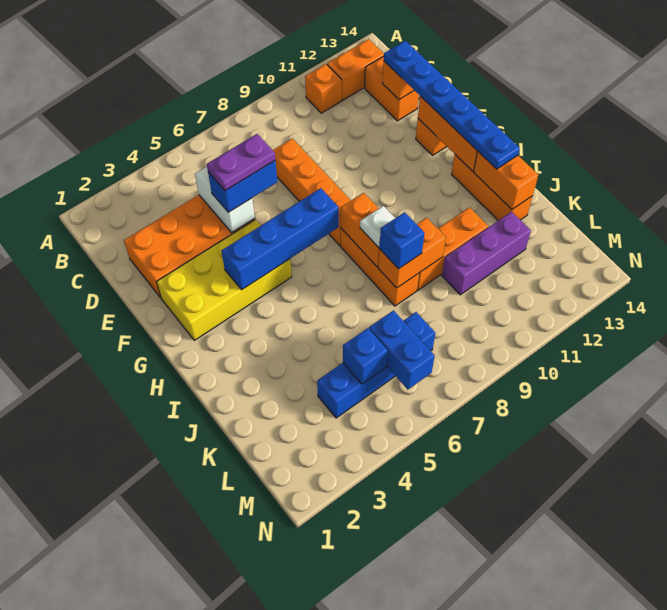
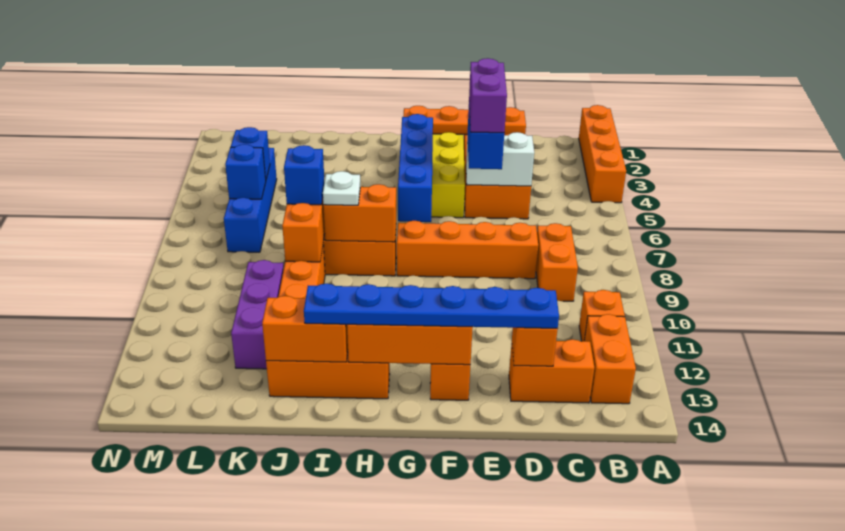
none -> orange 1x4 brick [579,105,626,203]
none -> orange 1x2 brick [536,223,578,301]
none -> orange 1x4 plate [403,106,526,135]
purple 1x2 plate [207,134,275,191] -> purple 1x2 brick [469,58,507,133]
blue 1x2 brick [369,311,435,390] -> blue 1x1 brick [225,144,266,199]

